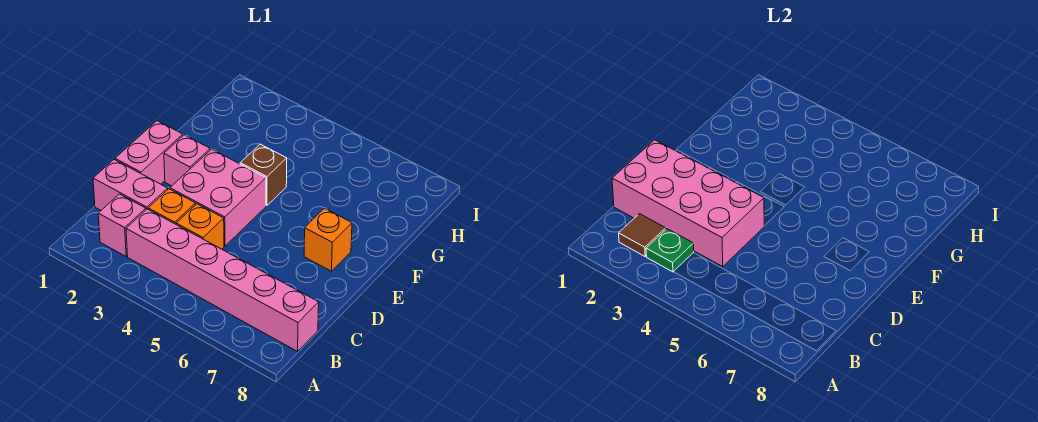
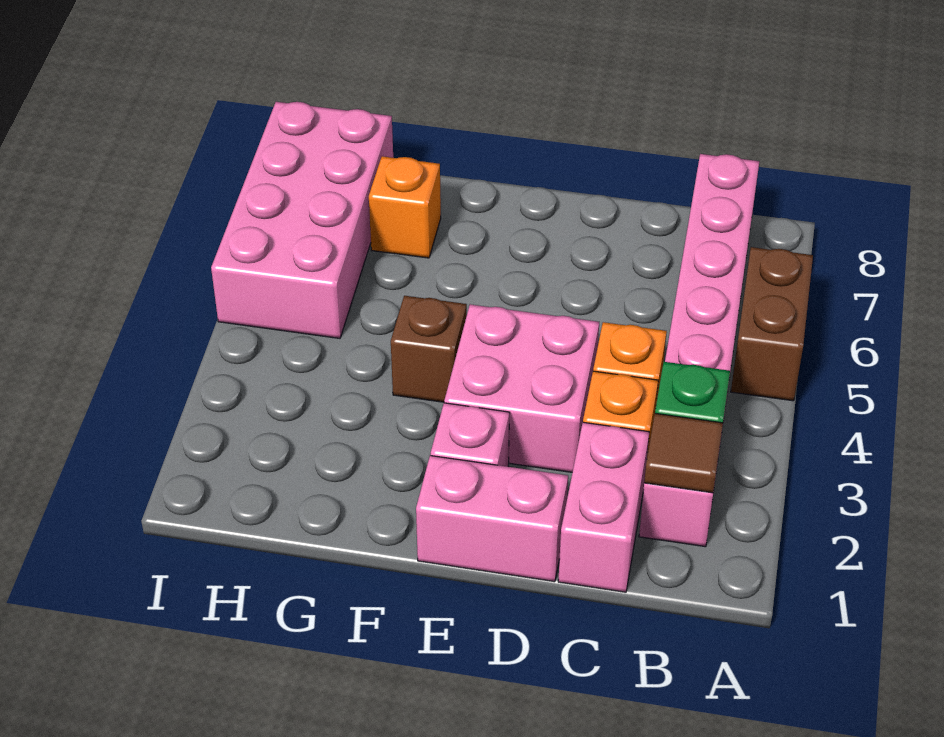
none -> brown 1x2 brick [731,247,813,401]
pink 2x4 brick [612,140,764,266] -> pink 2x4 brick moved to [211,102,393,338]
orange 1x1 brick [304,208,352,271] -> orange 1x1 brick moved to [369,156,441,258]

